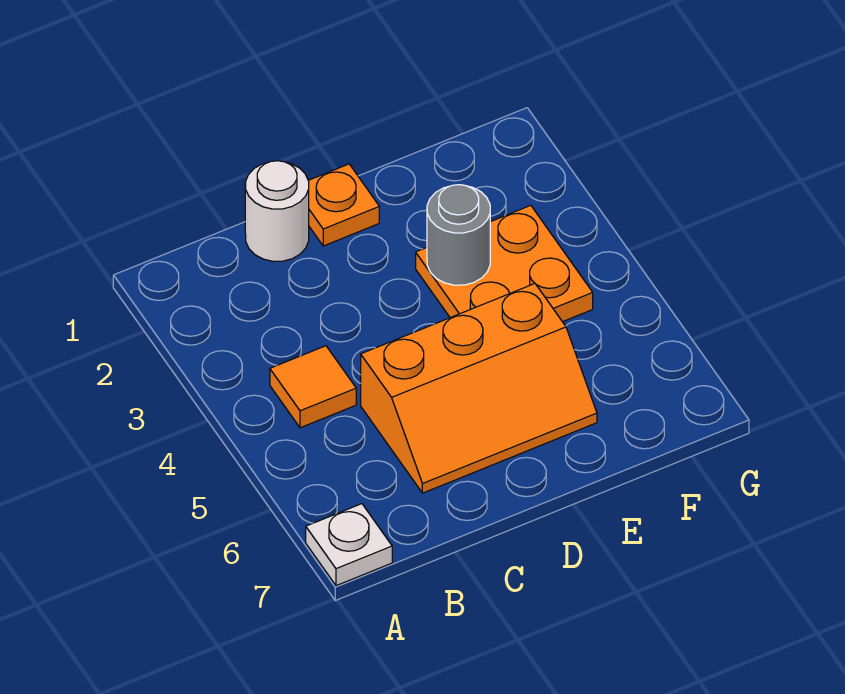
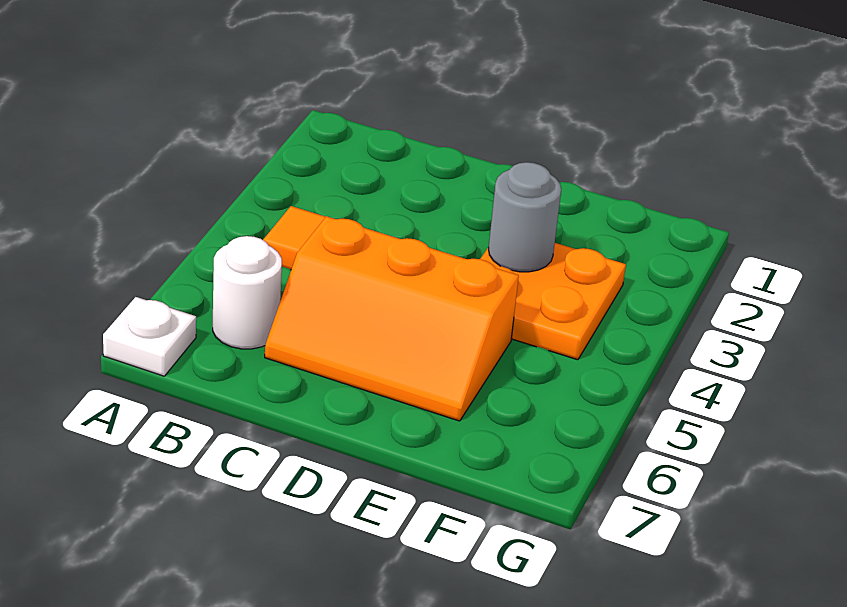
white 1x1 round brick [245,161,309,261] -> white 1x1 round brick moved to [213,236,282,349]
orange 1x1 plate [308,164,379,246] -> none

